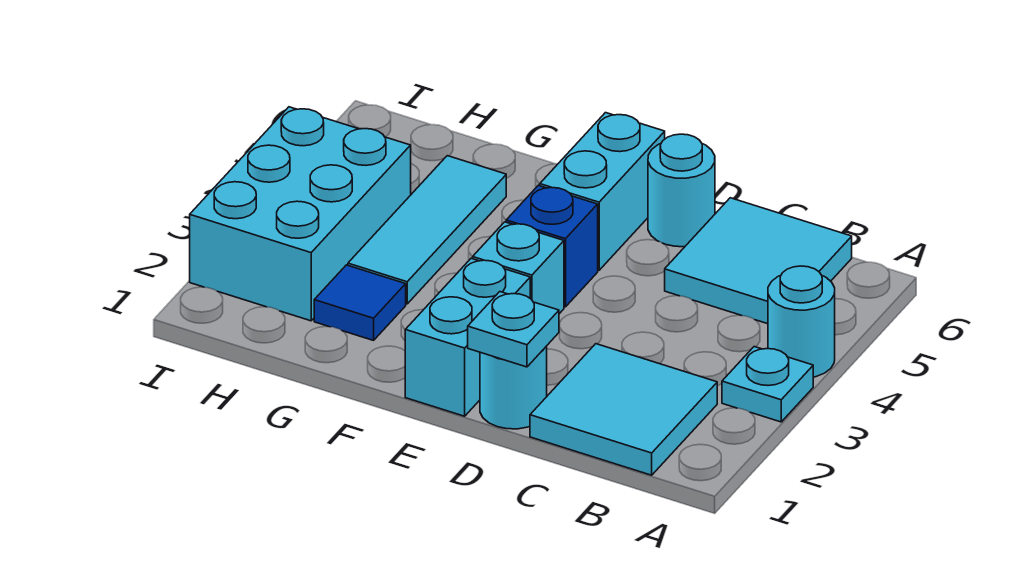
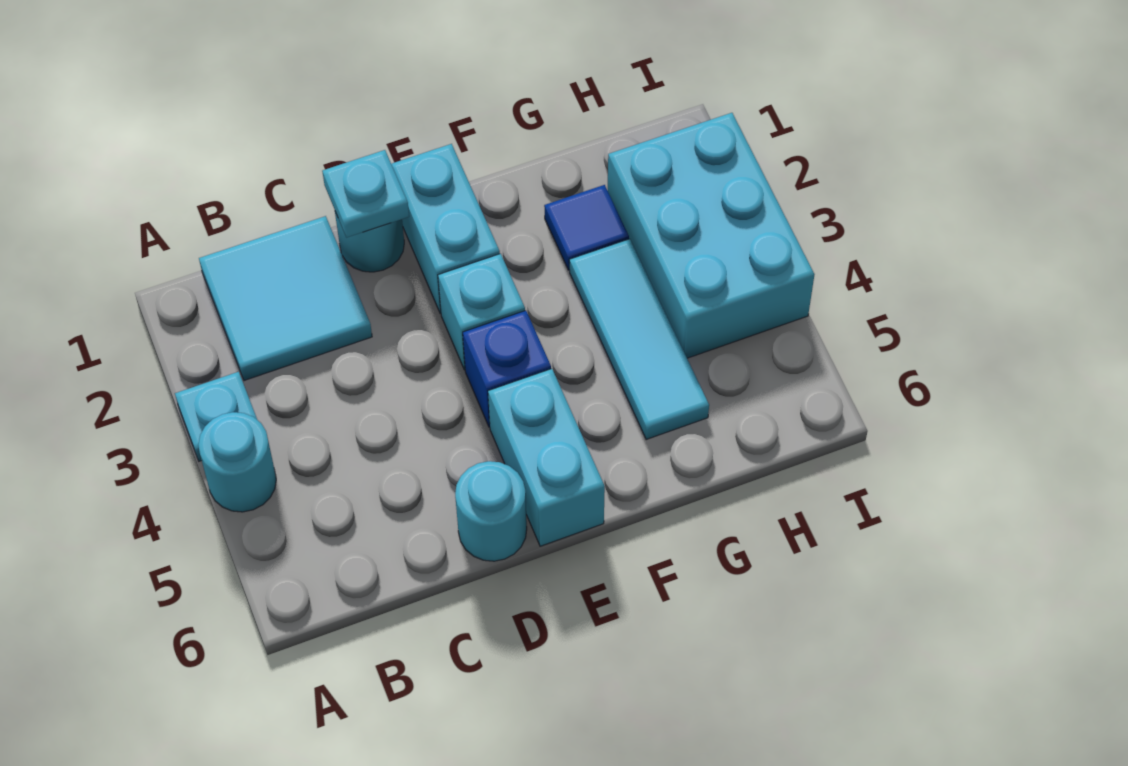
cyan 2x2 tile [665,198,852,324] -> none

